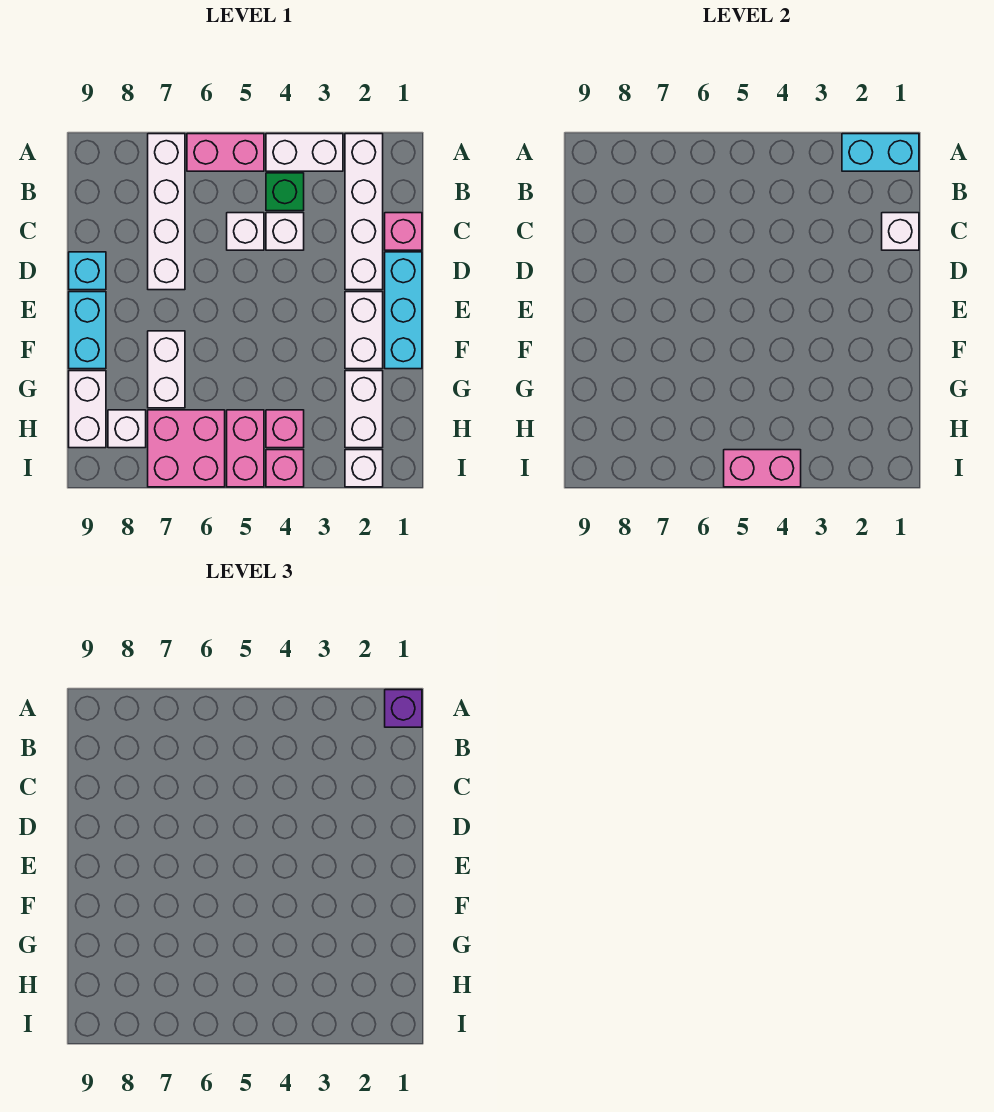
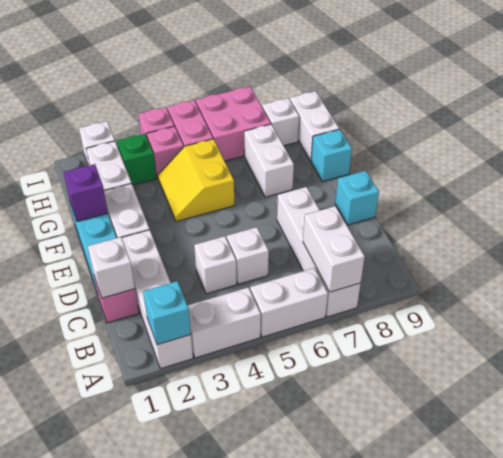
cyan 1x2 brick [842,134,919,171] -> cyan 1x1 brick [143,281,191,345]
purple 1x1 brick [385,690,422,727] -> purple 1x1 brick moved to [63,164,108,221]
pink 1x2 brick [187,134,264,171] -> white 1x2 brick [250,268,328,337]
none -> white 1x2 brick [303,206,365,292]
green 1x1 brick [266,173,304,211] -> green 1x1 brick moved to [117,134,156,185]
cyan 1x2 brick [69,292,106,369] -> cyan 1x1 brick [311,129,352,182]
none -> yellow 2x2 slope [158,139,234,222]
pink 1x2 brick [724,450,801,487] -> none

